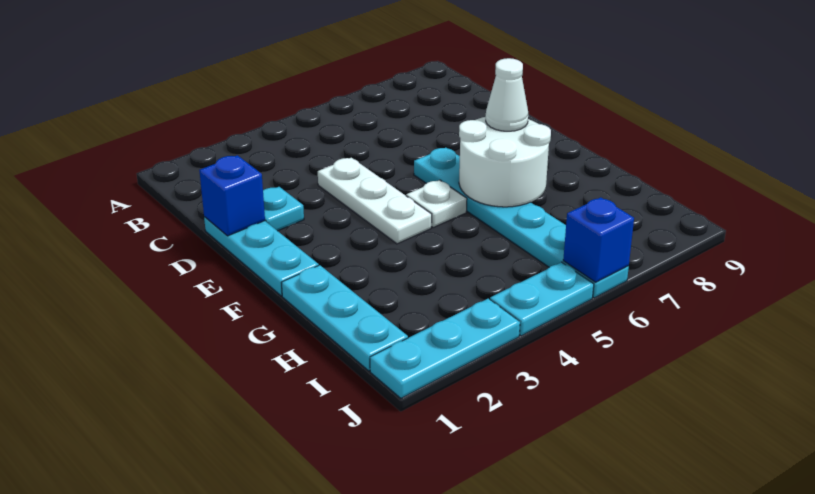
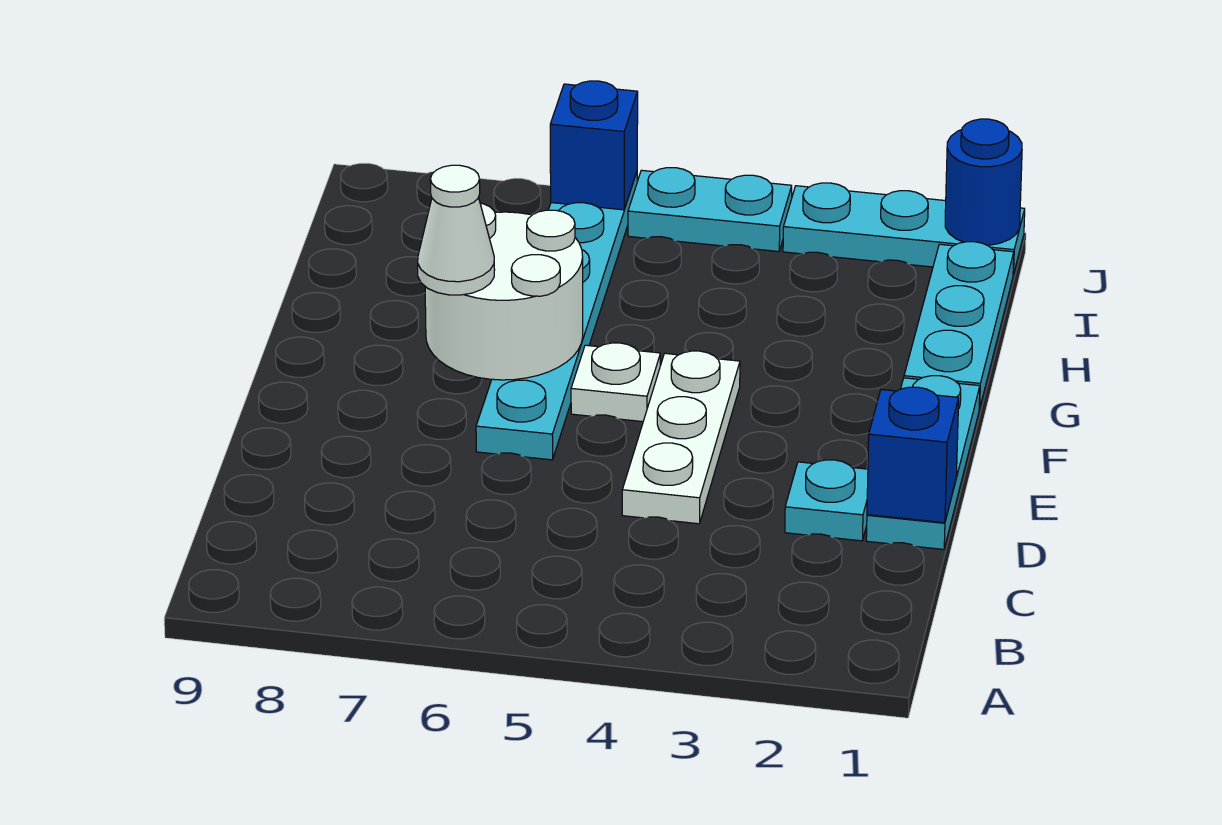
none -> blue 1x1 round brick [945,119,1022,245]

